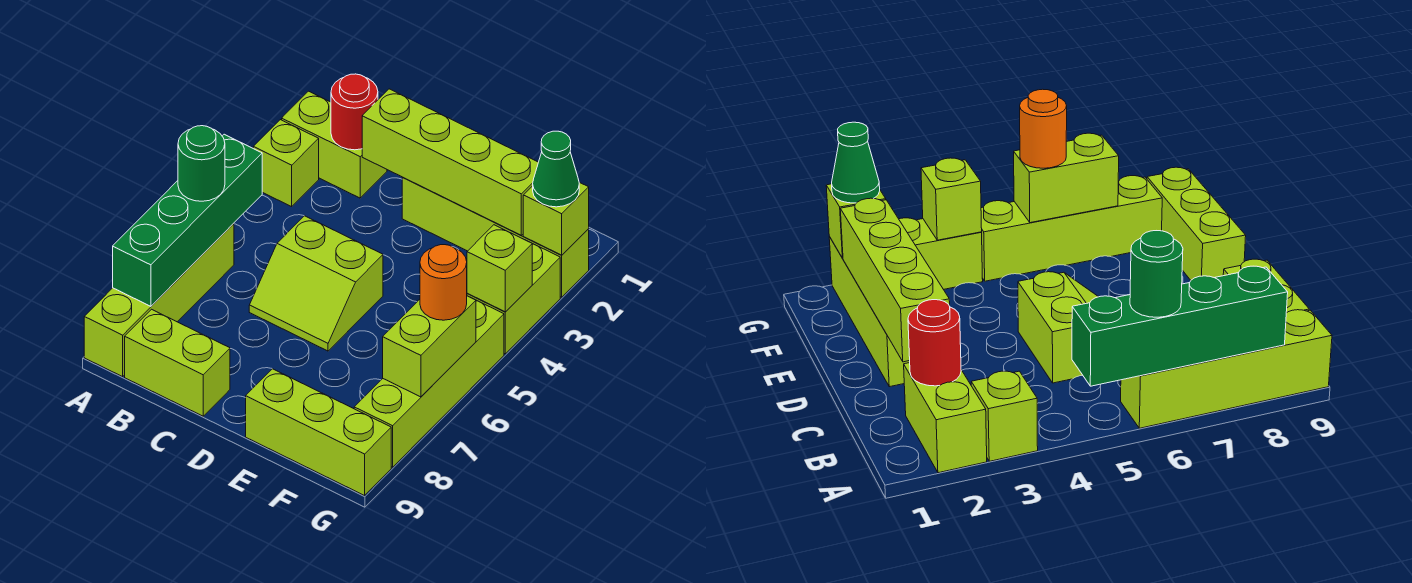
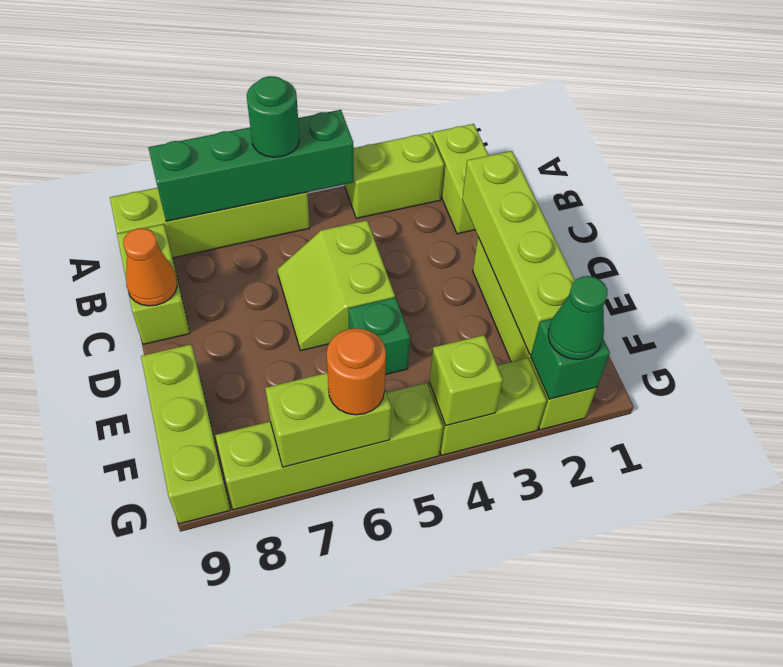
lime 1x1 brick [253,120,319,207] -> lime 1x2 brick [345,133,444,218]
red 1x1 round brick [331,74,378,150] -> none
none -> orange 1x1 cone [123,228,177,306]
none -> green 1x1 brick [348,297,410,375]
lime 1x1 brick [523,183,589,255] -> green 1x1 brick [531,319,610,399]

